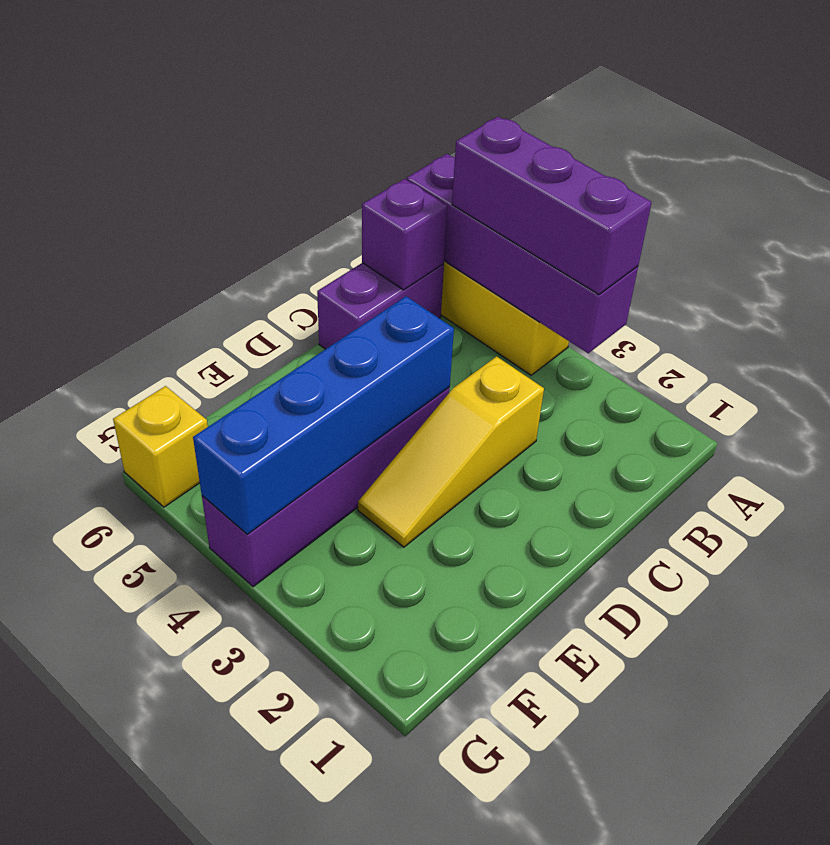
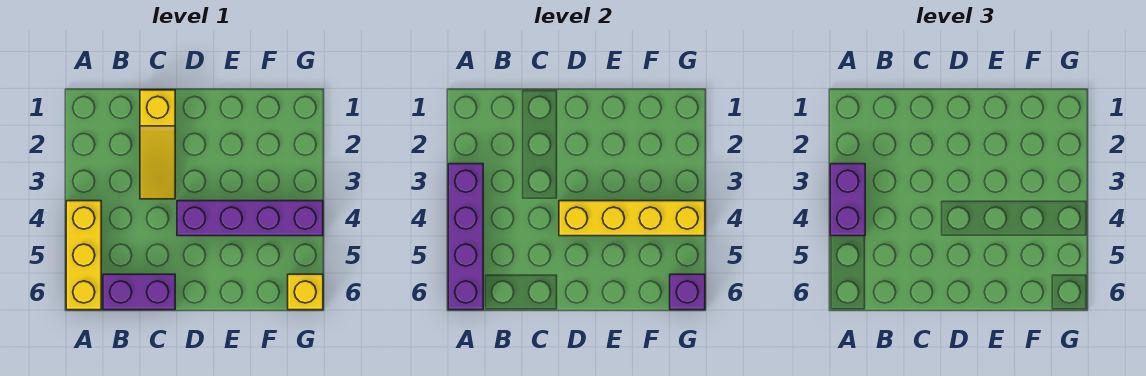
purple 1x3 brick [452,117,652,295] -> purple 1x2 brick [830,164,865,236]
purple 1x1 brick [362,179,448,290] -> purple 1x1 brick moved to [670,274,705,310]
yellow 1x3 slope [358,356,544,547] -> yellow 1x3 slope turned to [140,90,175,199]
blue 1x4 brick [193,296,454,534] -> yellow 1x4 brick [559,201,705,236]

